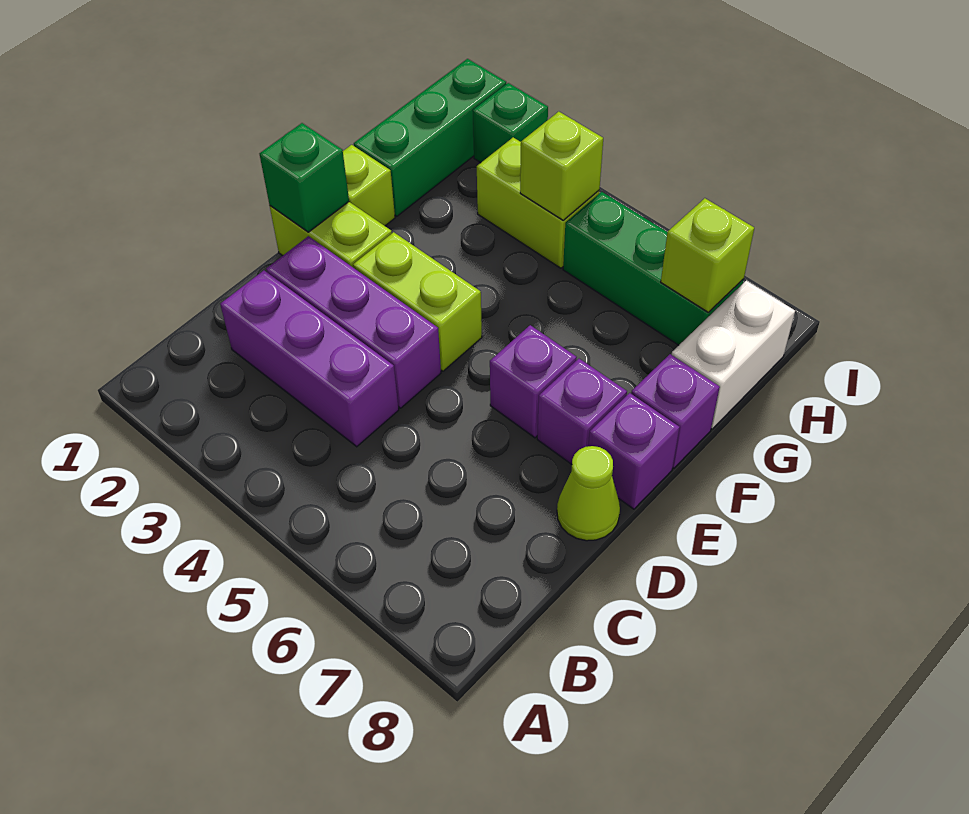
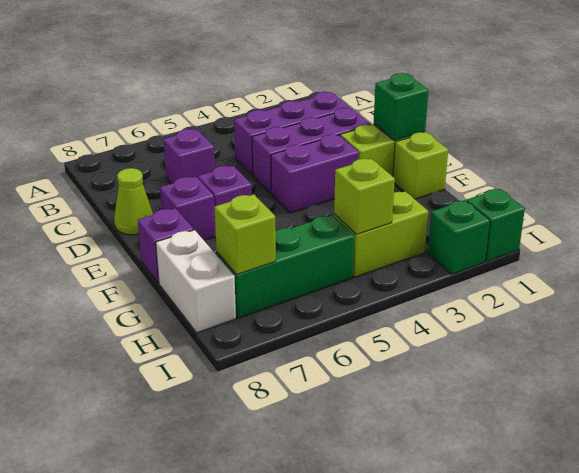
lime 1x2 brick [353,232,482,371] -> purple 1x2 brick [271,135,359,213]
purple 1x1 brick [588,393,680,509] -> purple 1x1 brick moved to [163,129,215,184]
green 1x3 brick [354,59,506,216] -> green 1x1 brick [467,189,525,261]

